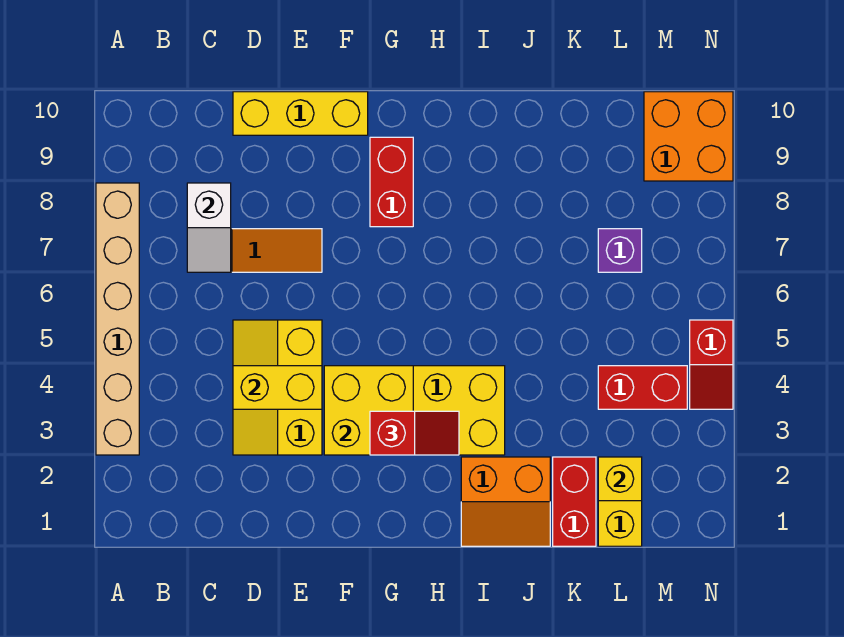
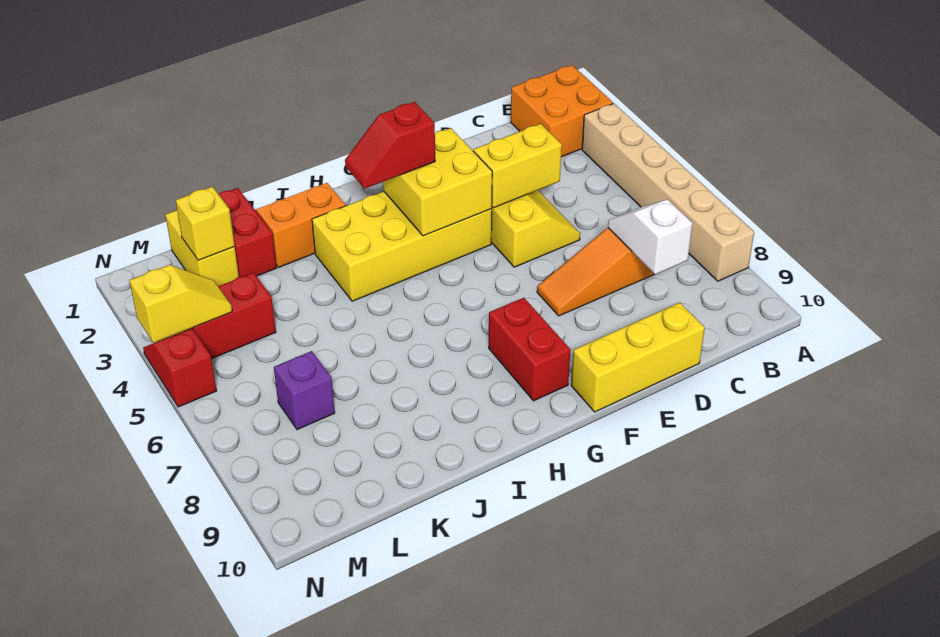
none -> yellow 1x2 slope [129,265,232,343]
orange 2x2 brick [644,92,733,181] -> orange 2x2 brick moved to [511,65,613,157]

